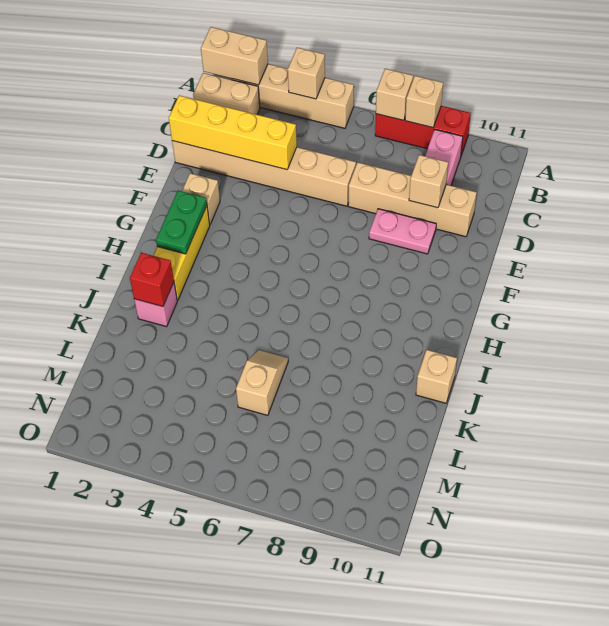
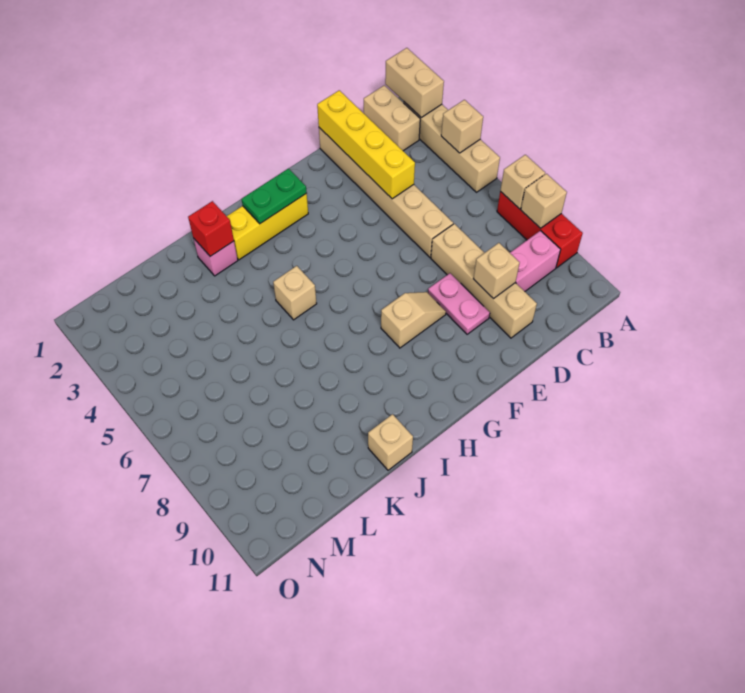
tan 1x1 brick [182,173,220,224] -> tan 1x1 brick moved to [273,266,317,320]
tan 1x2 slope [236,350,288,415] -> tan 1x2 slope moved to [381,292,446,348]

